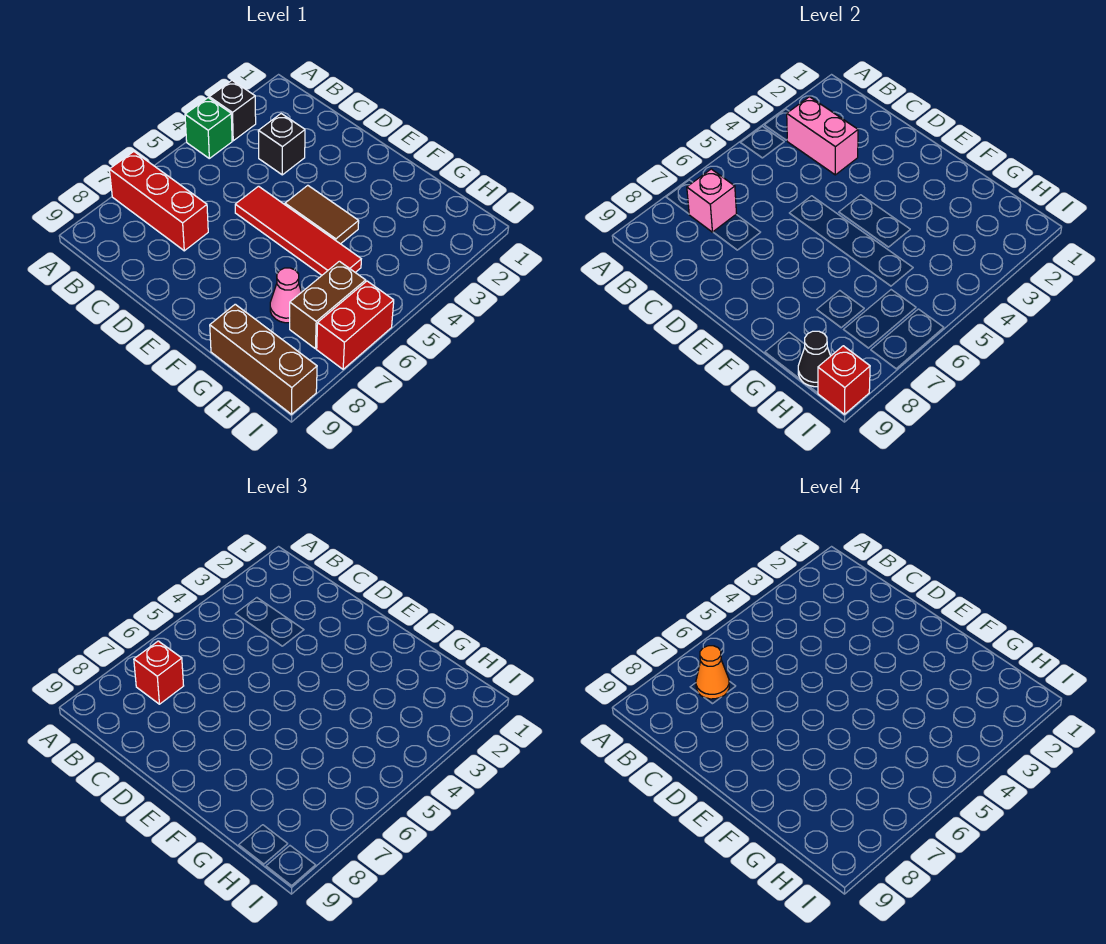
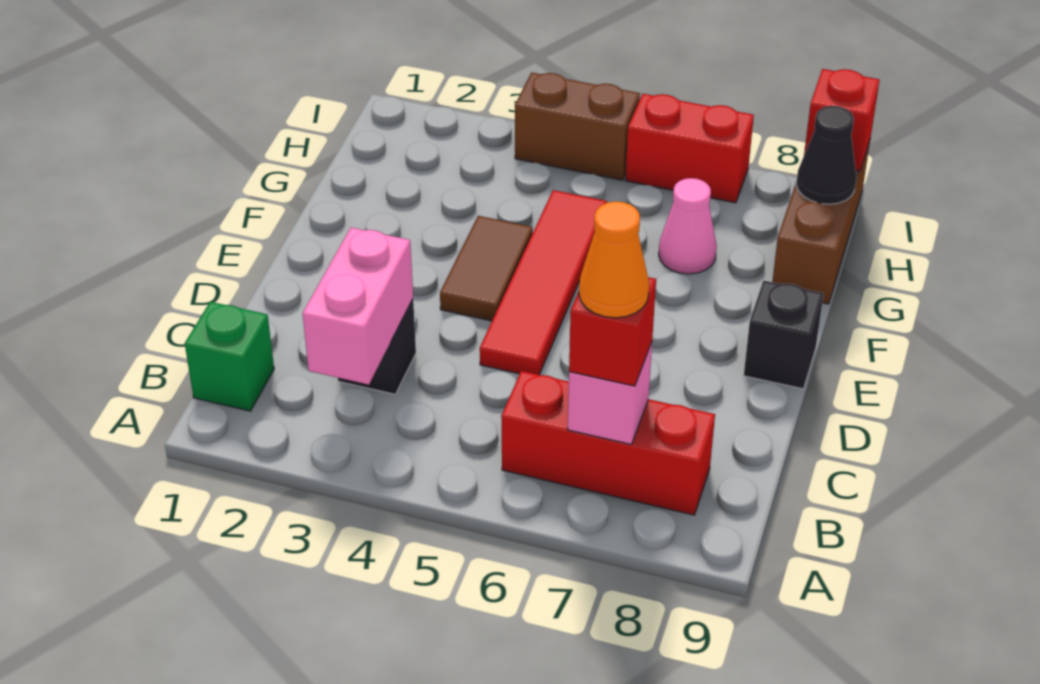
black 1x1 brick [209,80,256,141] -> black 1x1 brick moved to [744,281,824,389]
green 1x1 brick [185,98,232,158] -> green 1x1 brick moved to [185,302,274,411]
red 1x3 brick [109,152,208,251] -> red 1x3 brick turned to [501,371,715,515]
brown 1x2 brick [290,261,366,349] -> brown 1x2 brick moved to [515,73,640,180]

